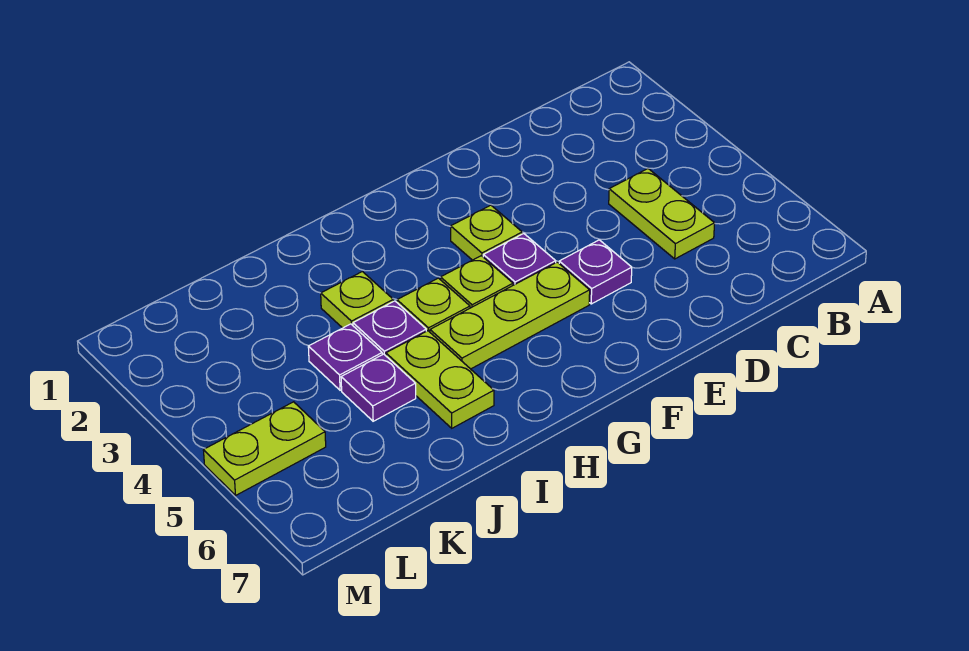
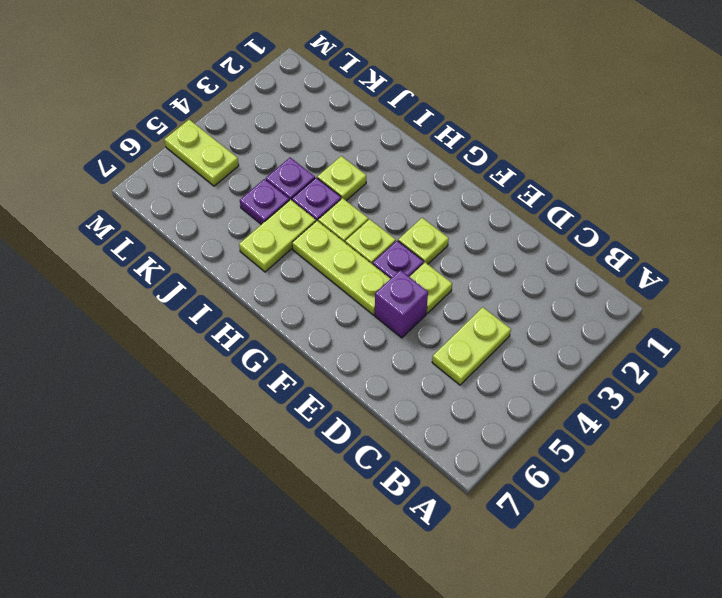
none -> lime 1x1 plate [410,262,452,313]
purple 1x1 plate [559,240,632,304] -> purple 1x1 brick [375,270,428,338]

